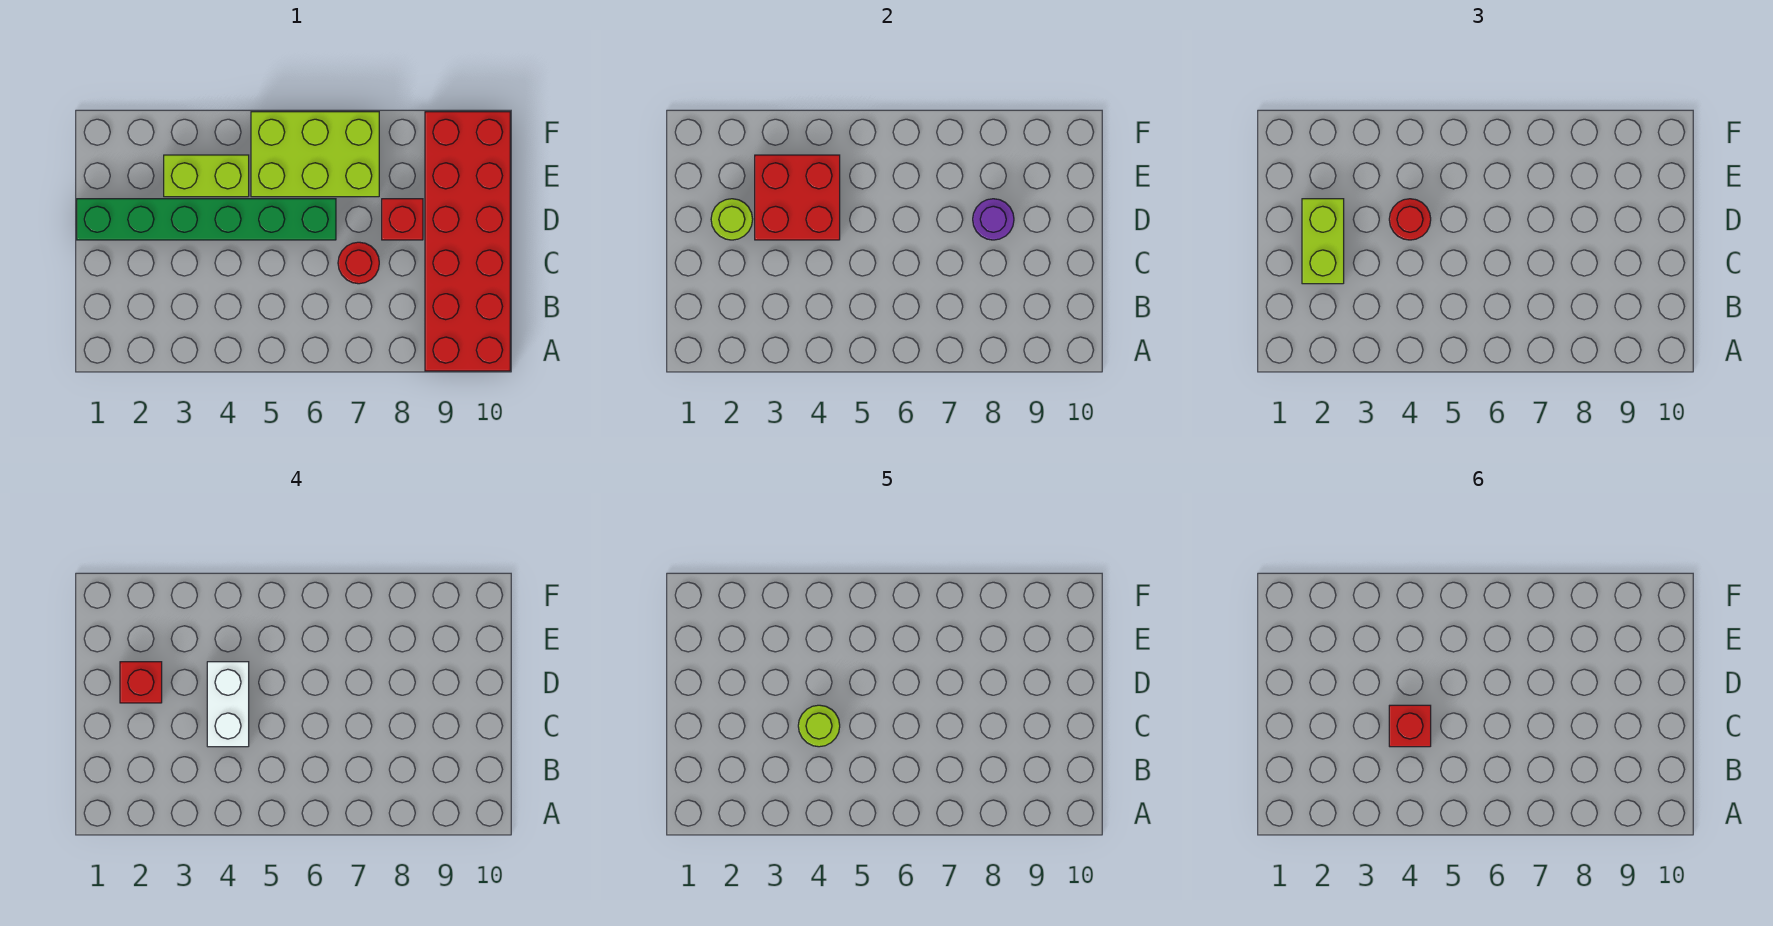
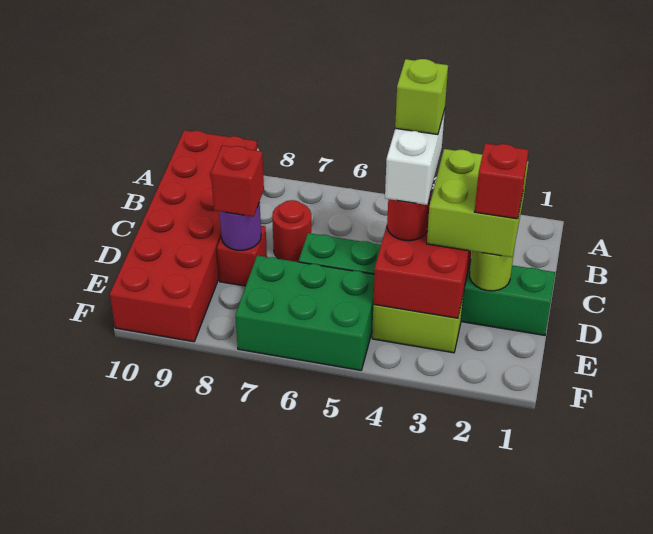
lime 1x2 brick [1302,199,1344,284] -> lime 2x2 brick [427,149,529,257]
lime 1x1 round brick [798,705,840,747] -> lime 1x1 brick [395,59,448,135]
red 1x1 brick [1389,705,1431,747] -> red 1x1 brick moved to [211,145,264,217]
lime 2x3 brick [251,112,379,197] -> green 2x3 brick [235,255,374,370]

